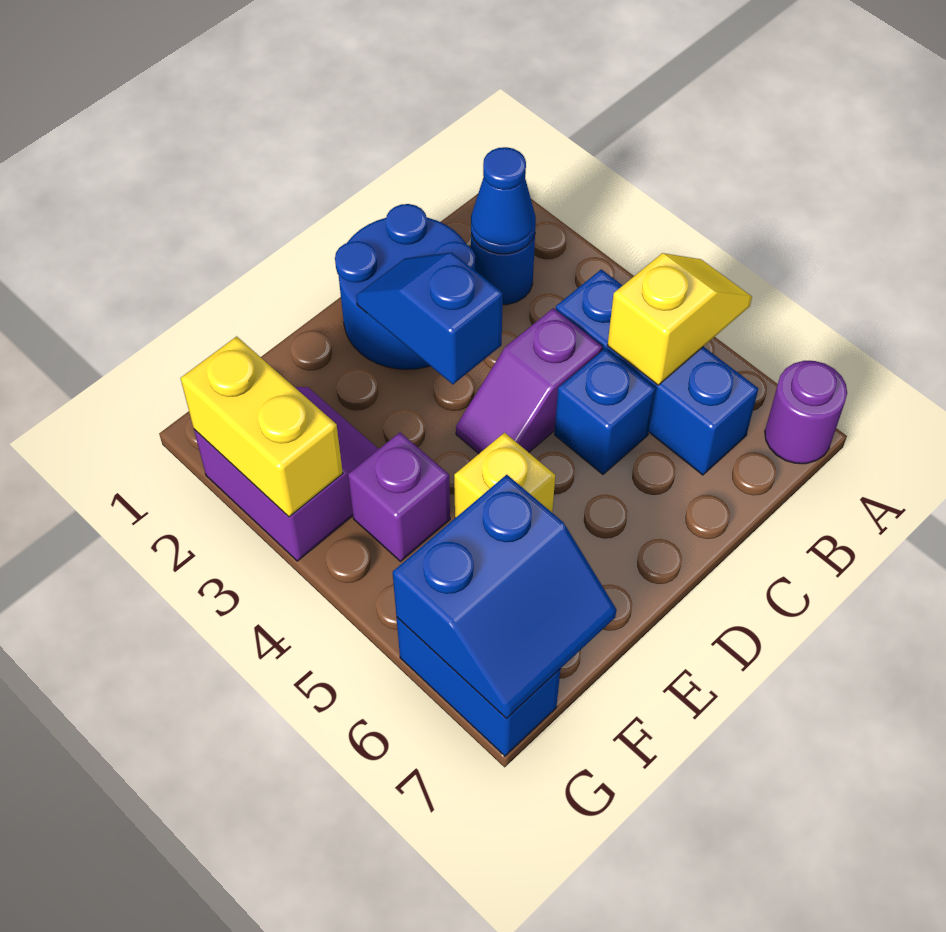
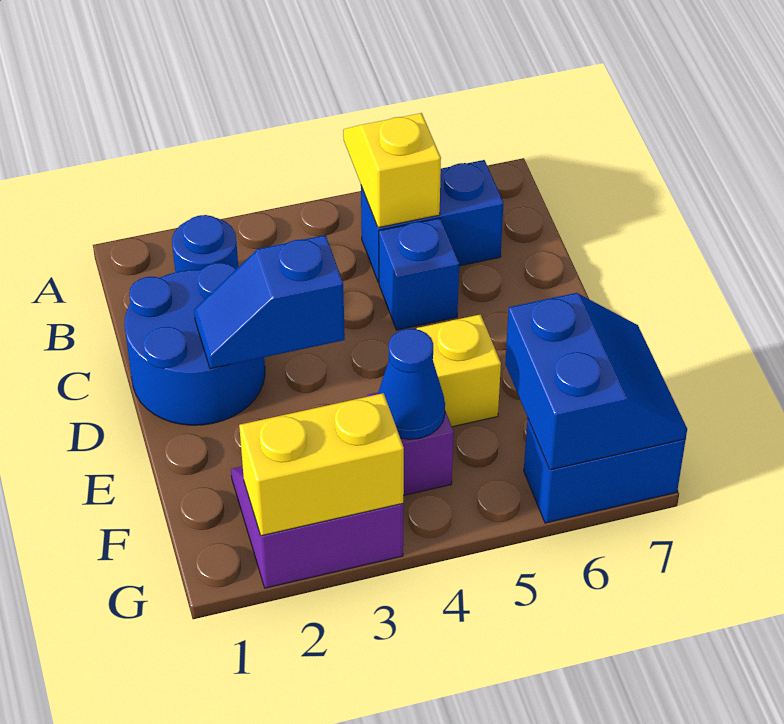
purple 1x1 round brick [765,361,847,464] -> none
blue 1x1 cone [471,147,536,254] -> blue 1x1 cone moved to [378,329,445,439]
blue 1x3 brick [555,269,758,475] -> blue 1x2 brick [361,160,504,283]
purple 1x2 slope [456,308,602,454] -> none

